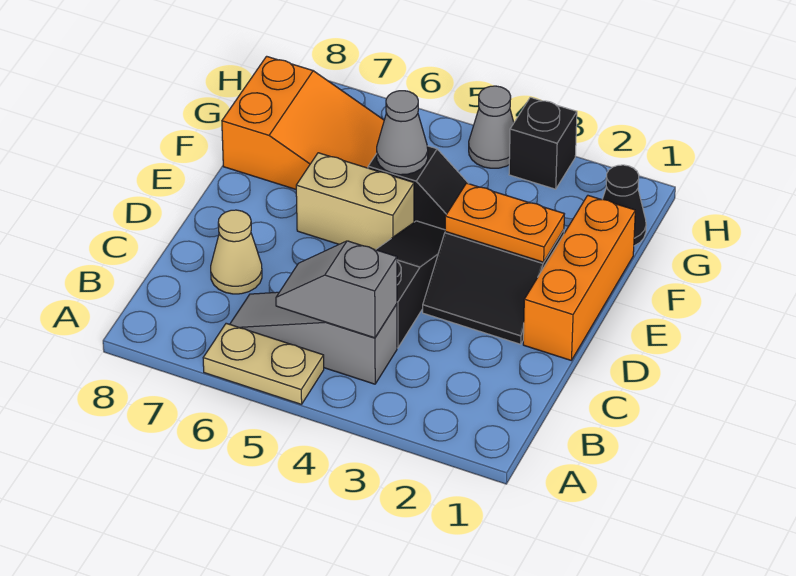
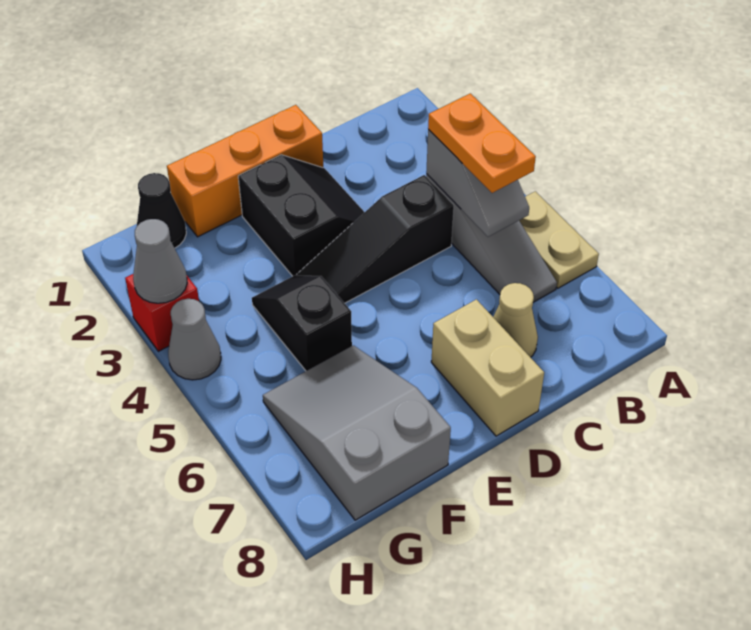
orange 1x2 plate [445,183,564,262] -> orange 1x2 plate moved to [428,93,536,193]
tan 1x2 brick [296,153,414,250] -> tan 1x2 brick moved to [431,299,544,436]
grey 1x1 cone [377,91,428,175] -> grey 1x1 cone moved to [133,219,187,303]
orange 2x3 slope [222,56,384,189] -> grey 2x3 slope [263,345,451,520]
black 1x1 brick [509,97,577,189] -> red 1x1 brick [125,274,199,351]

